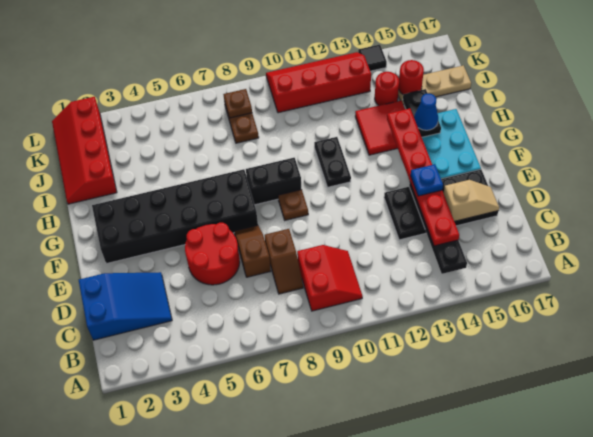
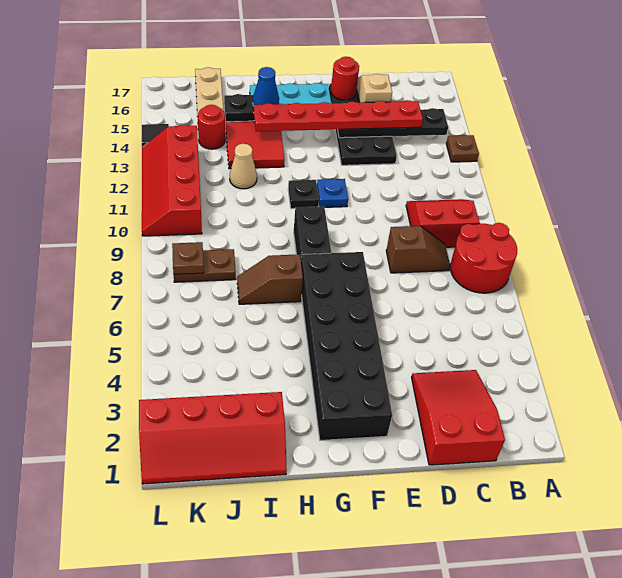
blue 2x3 slope [79,272,172,340] -> red 2x3 slope [412,370,505,465]
red 2x2 round brick [185,223,240,285] -> red 2x2 round brick moved to [450,223,517,293]
brown 1x2 slope [234,225,271,277] -> brown 1x2 slope moved to [237,254,303,304]
blue 1x1 plate [411,164,443,196] -> blue 1x1 plate moved to [317,179,348,207]
brown 1x1 plate [278,190,308,220] -> brown 1x1 plate moved to [446,135,479,162]
black 1x2 plate [314,137,351,187] -> black 1x1 plate [288,179,319,209]
none -> tan 1x1 cone [230,144,257,189]
red 1x1 round brick [399,60,424,95] -> red 1x1 round brick moved to [331,57,359,100]

